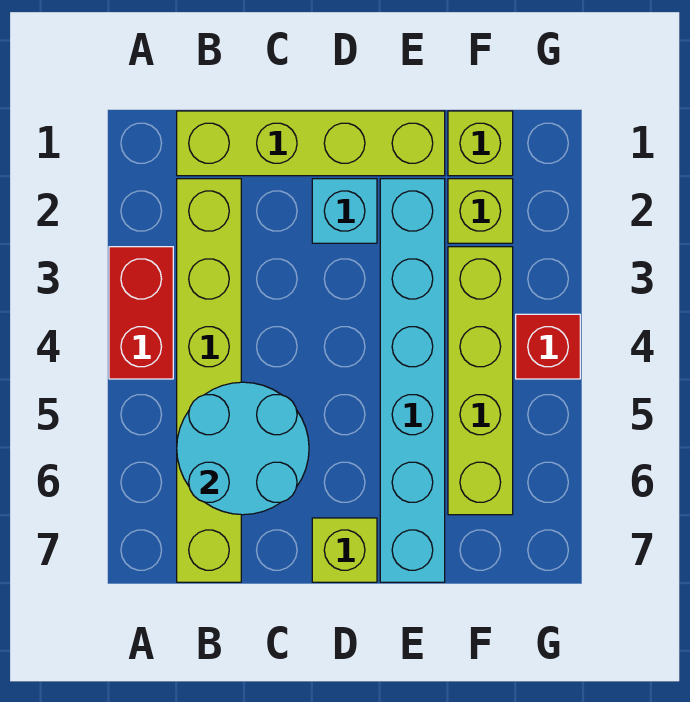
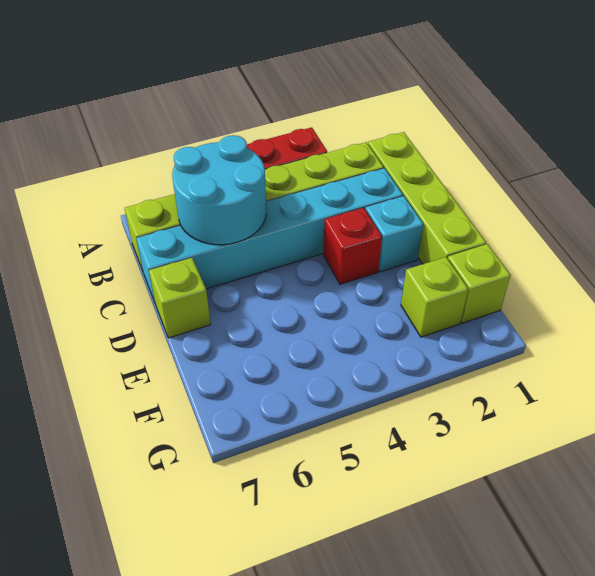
cyan 1x6 brick [380,179,445,582] -> cyan 1x6 brick moved to [136,168,403,302]
lime 1x4 brick [448,247,513,515] -> none
red 1x1 brick [516,314,580,379] -> red 1x1 brick moved to [323,208,382,284]

